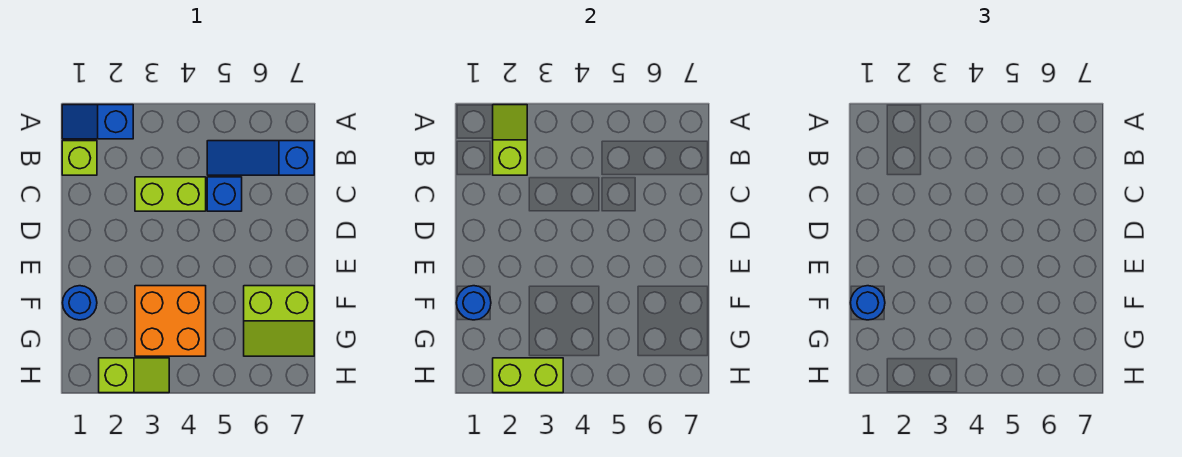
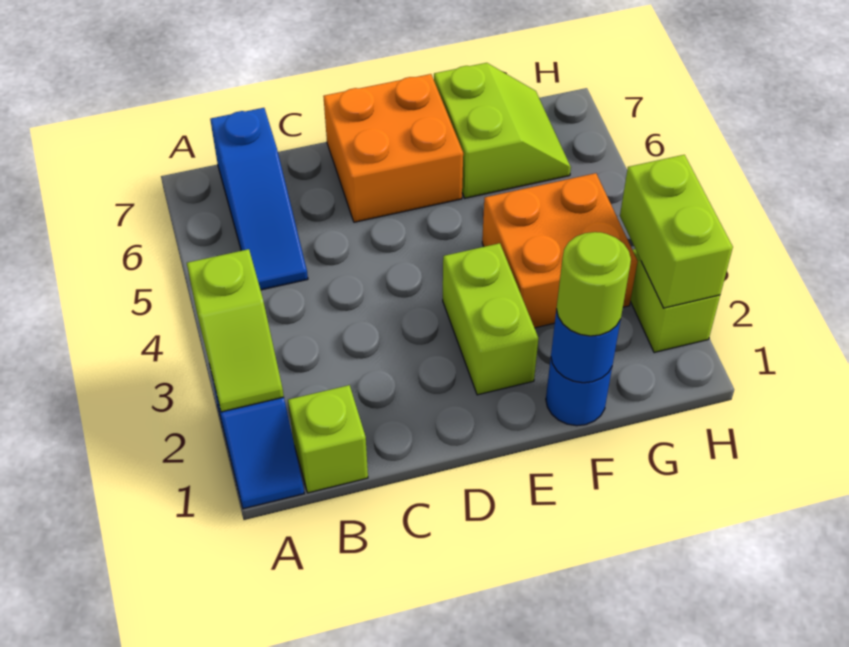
lime 1x2 slope [493,105,527,175] -> lime 1x2 slope turned to [187,249,284,412]
lime 1x2 brick [135,177,206,211] -> lime 1x2 brick moved to [443,243,539,395]
blue 1x1 brick [207,177,242,211] -> none
none -> orange 2x2 brick [323,74,463,222]
blue 1x1 round brick [851,286,885,320] -> lime 1x1 round brick [556,232,631,336]

